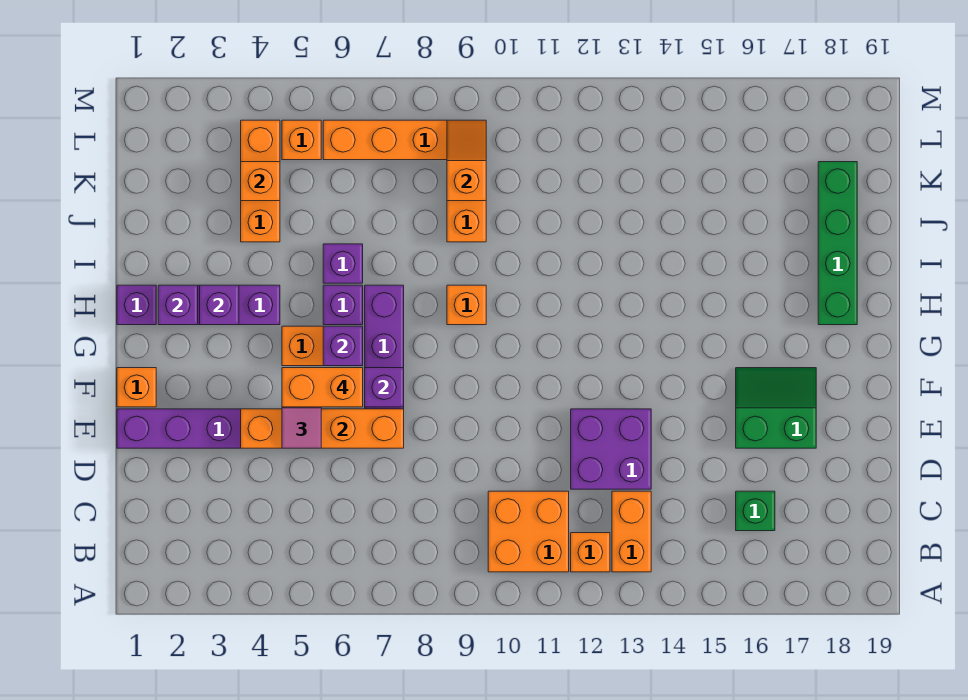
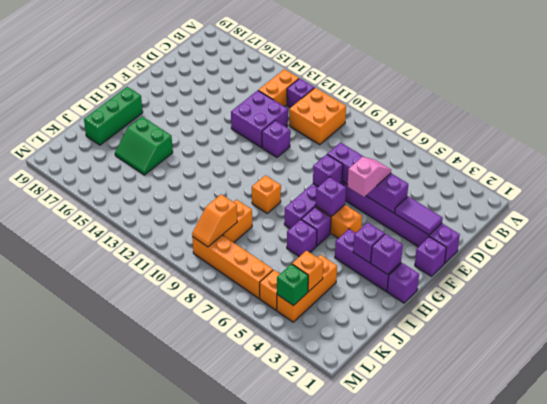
orange 1x1 brick [571,533,610,572] -> purple 1x1 brick [287,78,315,108]
green 1x1 brick [736,491,775,531] -> green 1x1 brick moved to [277,264,308,306]
none -> purple 1x2 tile [395,196,443,235]
orange 1x4 brick [241,409,404,448] -> purple 1x4 brick [327,142,408,213]
none -> purple 1x1 brick [262,121,290,157]
green 2x2 slope [736,368,816,448] -> green 2x2 slope moved to [115,117,173,175]
orange 1x1 brick [117,368,156,407] -> purple 1x1 brick [415,237,446,276]
orange 1x2 brick [282,368,363,407] -> none
green 1x4 brick [818,162,857,325] -> green 1x3 brick [84,87,143,145]

